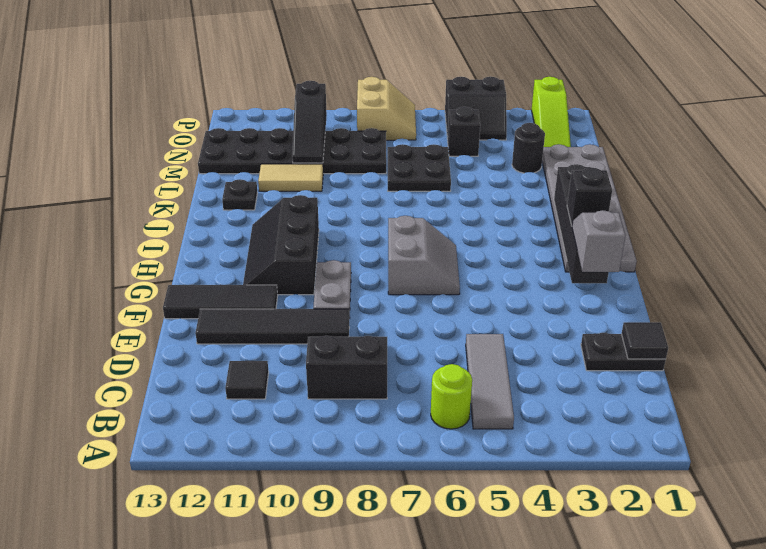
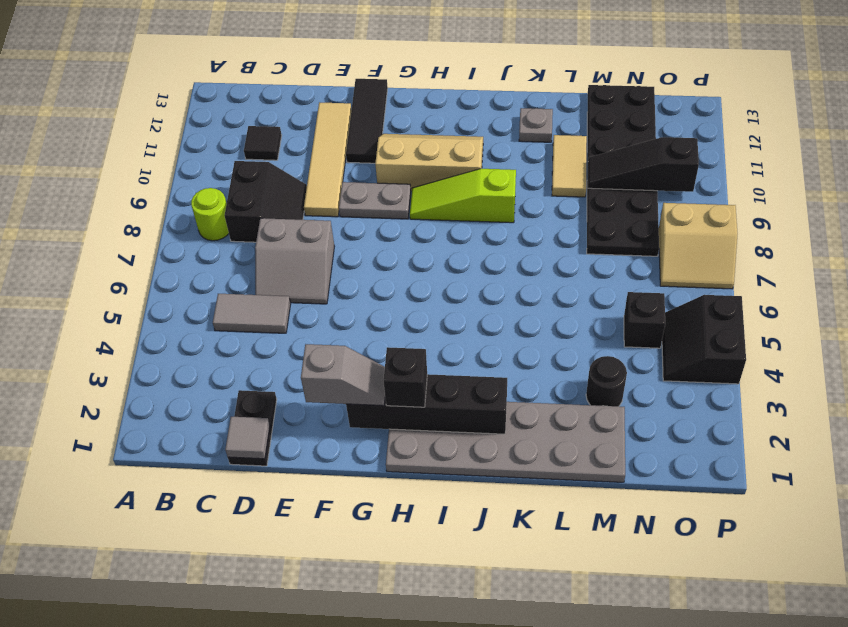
grey 1x3 tile [466,334,514,429] -> grey 1x2 tile [213,294,291,333]
lime 1x1 round brick [431,364,472,429] -> lime 1x1 round brick moved to [191,188,229,241]
black 1x1 tile [622,322,668,359] -> grey 1x1 tile [225,417,270,459]
black 1x4 tile [195,309,349,344] -> tan 1x4 tile [304,102,351,217]
grey 2x2 slope [388,216,460,295] -> grey 2x2 slope moved to [255,218,334,304]
black 2x3 slope [243,195,319,295] -> tan 2x3 slope [375,134,483,191]
black 1x1 plate [222,179,257,210] -> grey 1x1 plate [519,108,553,142]
black 2x2 plate [388,144,451,191] -> none
lime 1x3 slope [532,77,571,147] -> lime 1x3 slope moved to [410,169,516,223]

